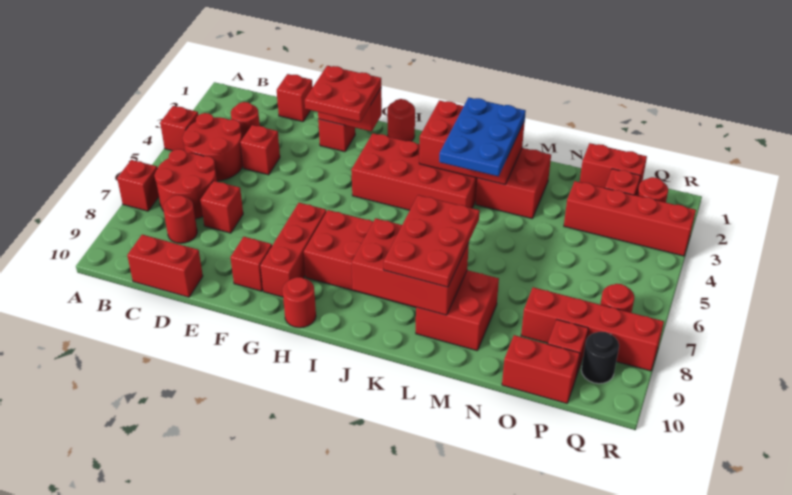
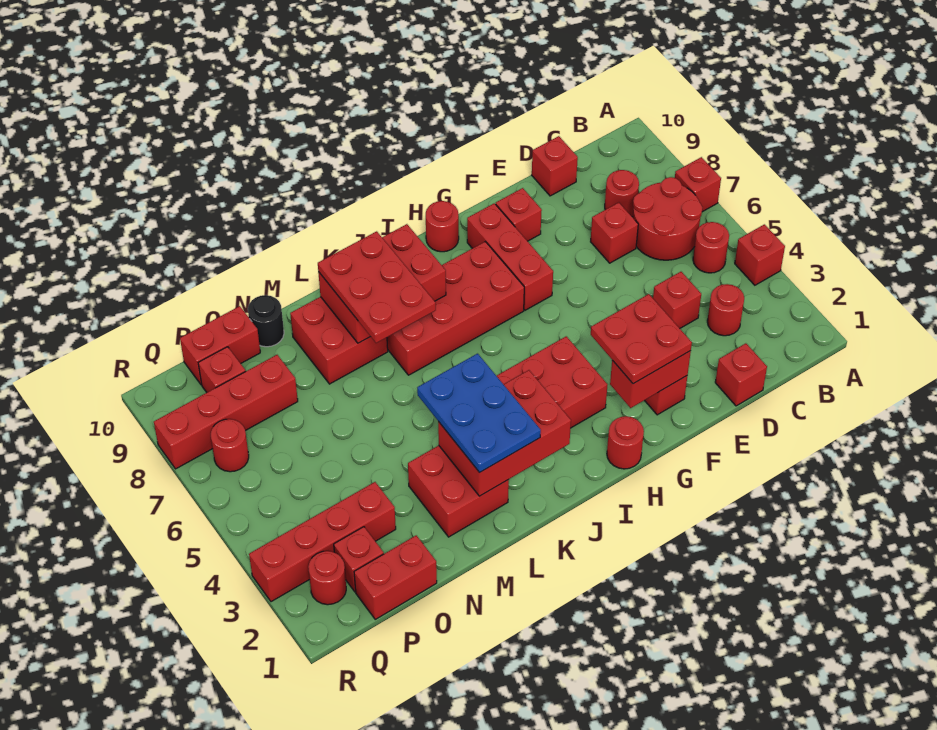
red 2x2 round brick [183,113,243,181] -> red 1x1 round brick [693,222,729,273]
red 1x2 brick [127,235,203,297] -> red 1x1 brick [532,136,578,196]
black 1x1 round brick [581,332,619,384] -> black 1x1 round brick moved to [248,295,284,347]

